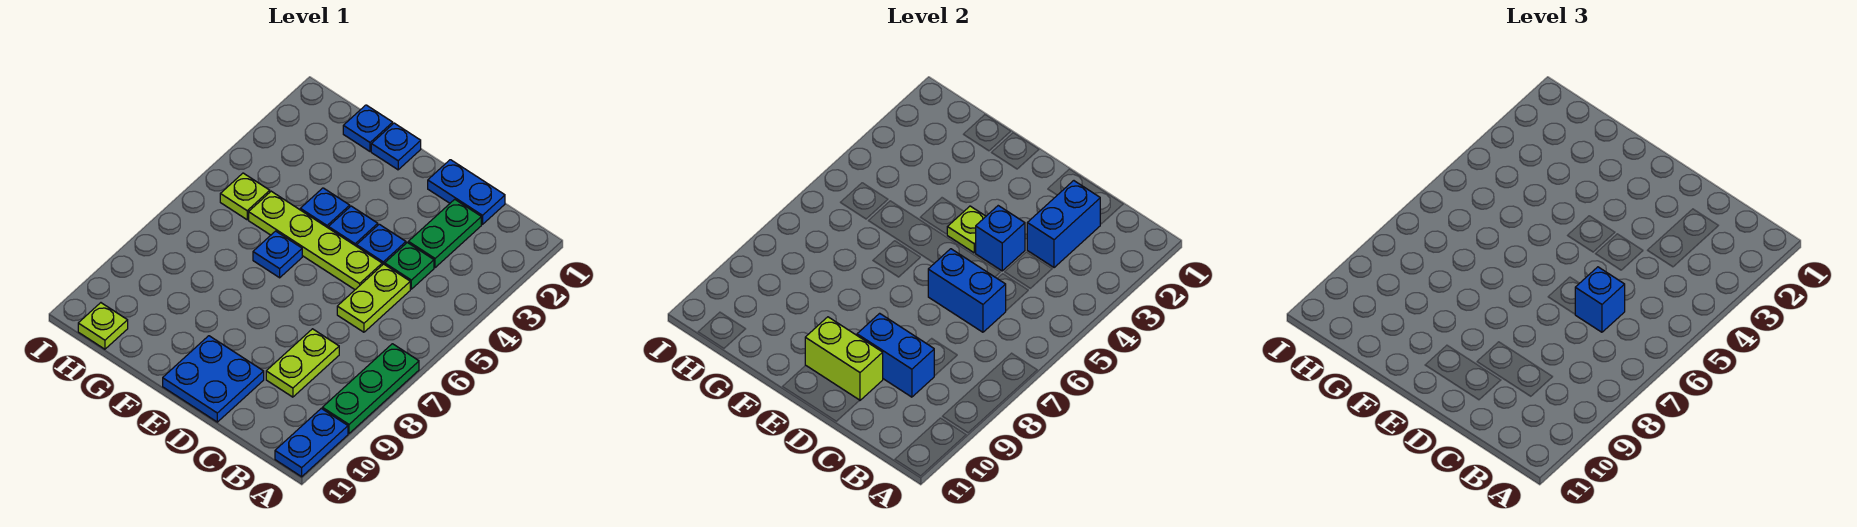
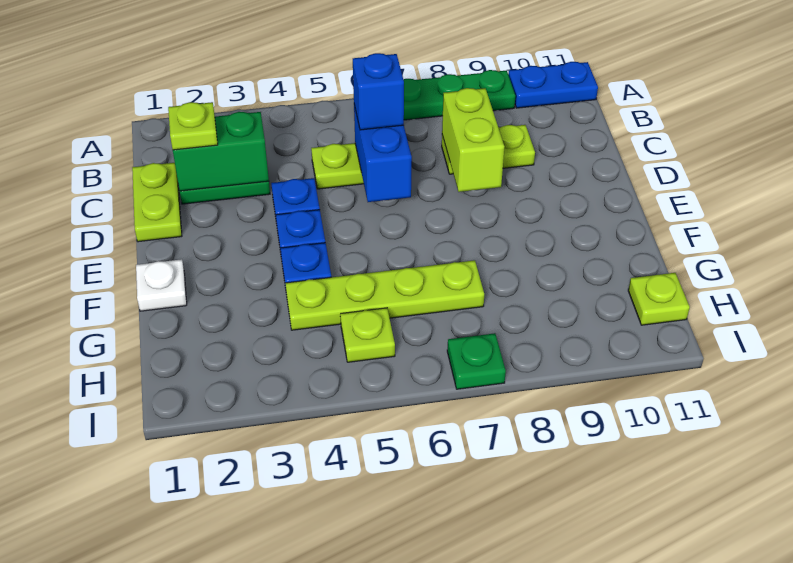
blue 1x2 plate [428,160,505,224] -> lime 1x2 plate [132,163,182,242]
blue 1x2 brick [1027,181,1100,268] -> green 1x2 brick [173,112,269,191]
green 1x1 plate [385,243,434,289] -> green 1x1 plate moved to [447,333,506,389]
blue 1x2 brick [857,313,934,397] -> none
blue 1x1 brick [976,206,1025,271] -> none
lime 1x4 plate [249,191,382,290] -> lime 1x4 plate turned to [285,260,484,330]
blue 2x2 plate [163,336,264,422] -> none
lime 1x2 brick [805,317,883,400] -> lime 1x2 brick moved to [442,88,504,192]
lime 1x1 plate [947,206,986,253] -> lime 1x1 plate moved to [168,102,218,150]
blue 1x1 plate [371,123,421,170] -> white 1x1 plate [136,259,187,311]
blue 1x1 plate [253,231,302,278] -> none
blue 1x1 plate [343,105,393,151] -> none

